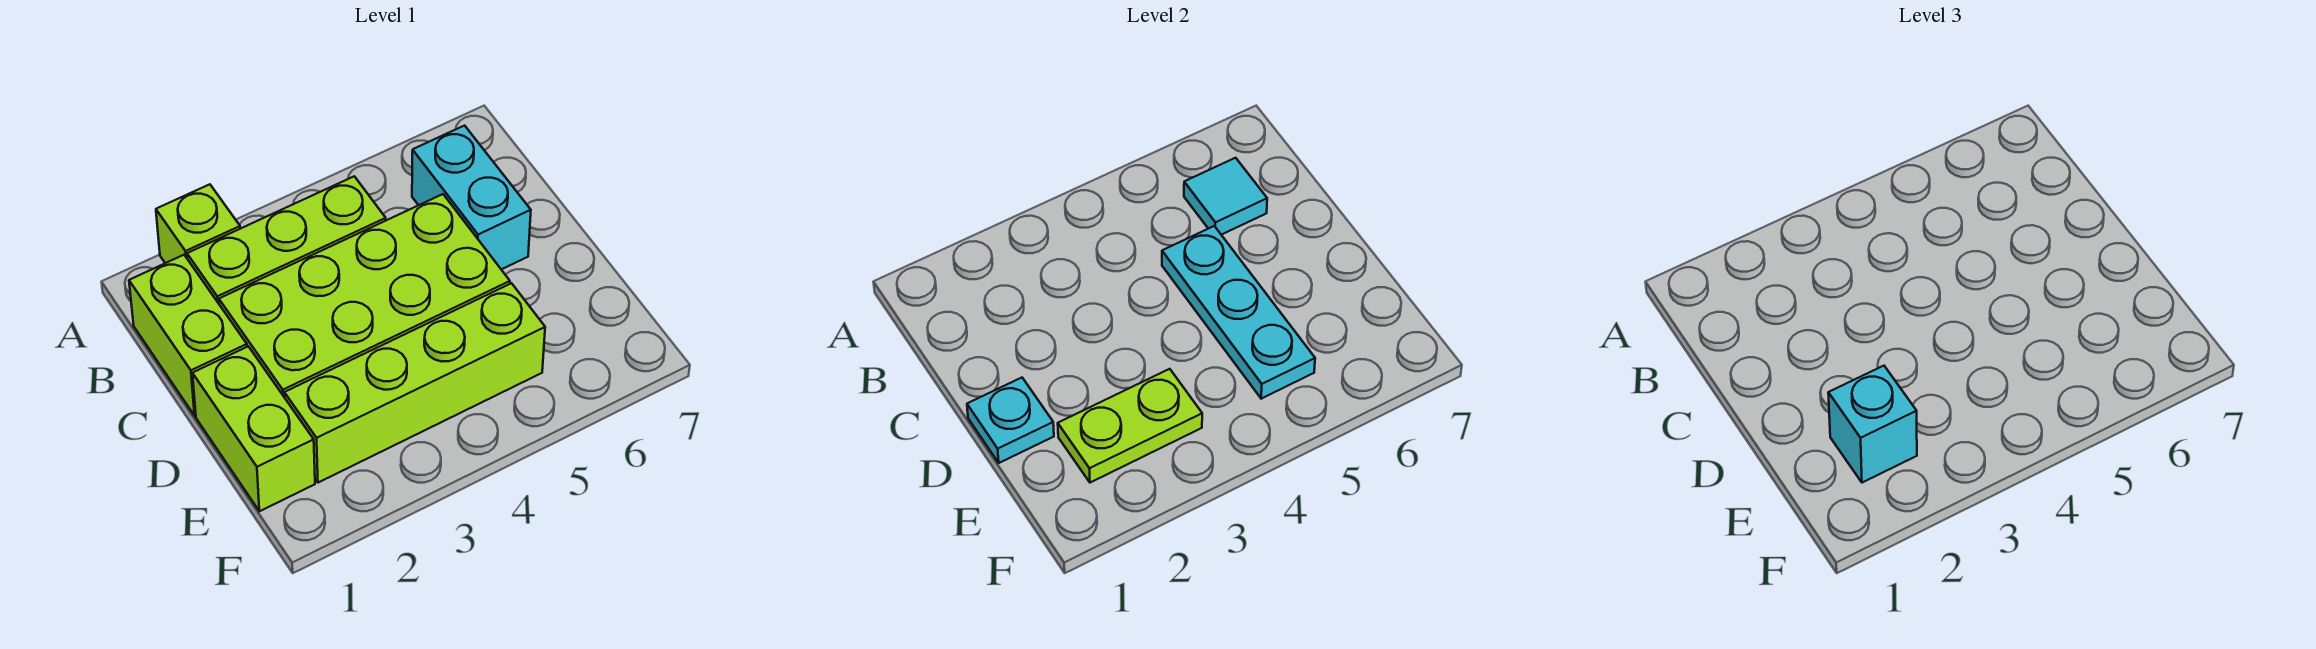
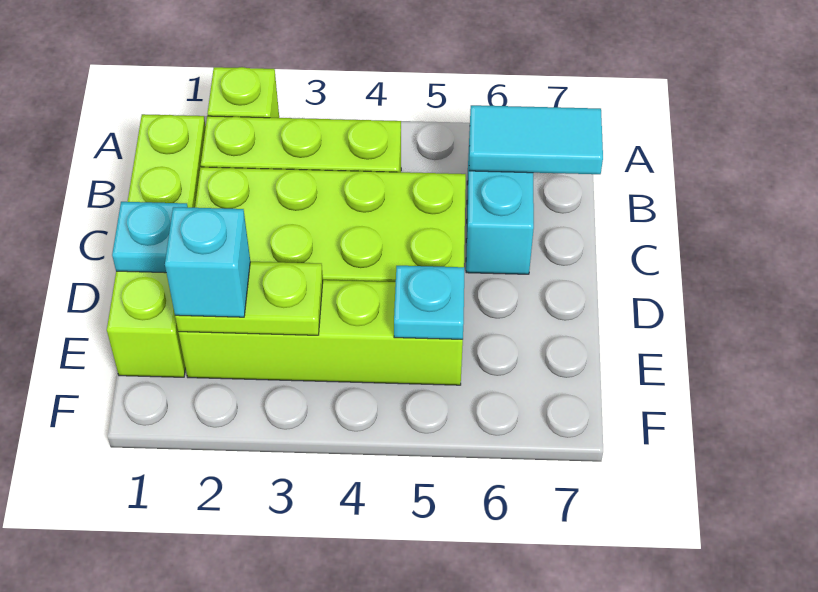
cyan 1x1 tile [1184,158,1267,235] -> cyan 1x2 tile [469,105,603,174]
cyan 1x3 plate [1162,226,1315,399] -> cyan 1x1 plate [394,266,465,339]

